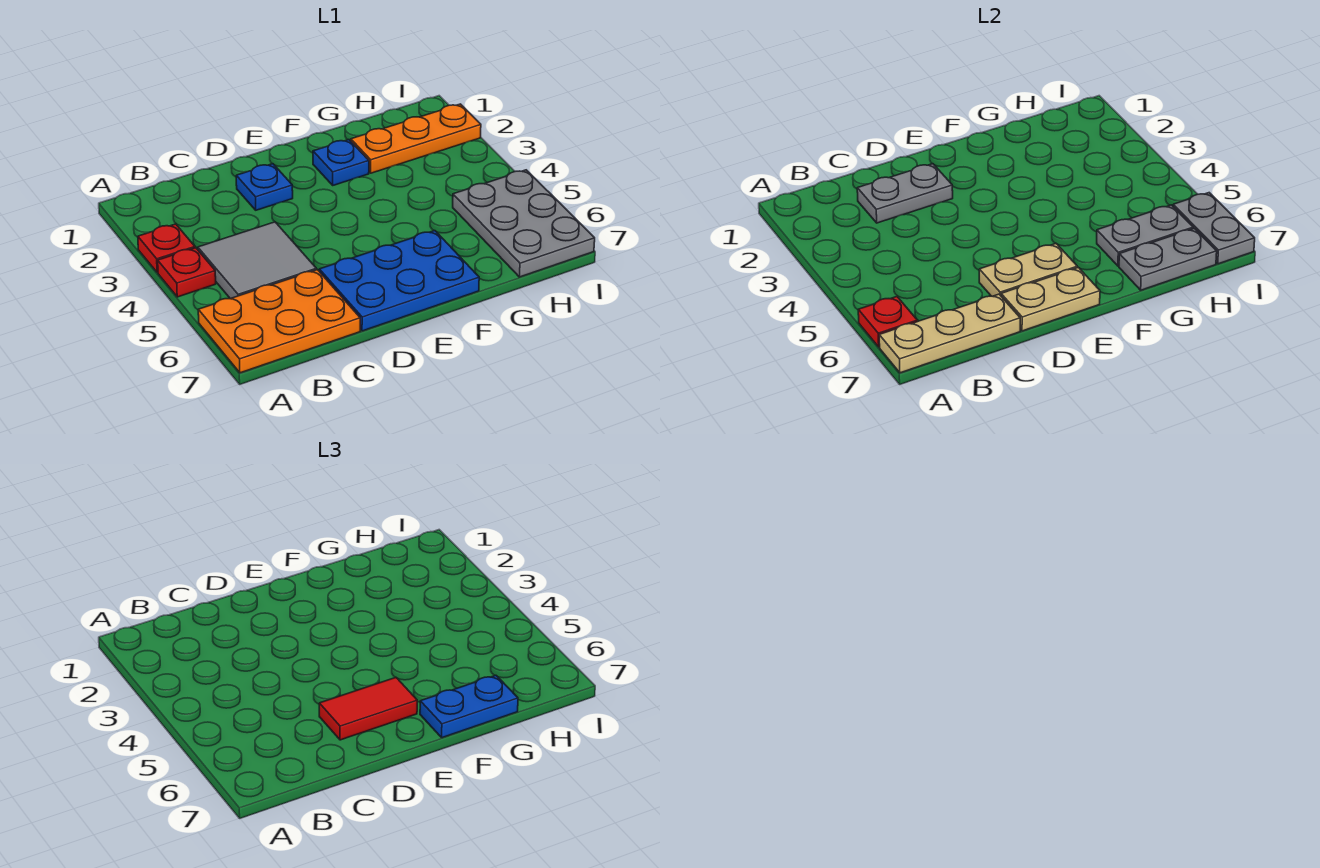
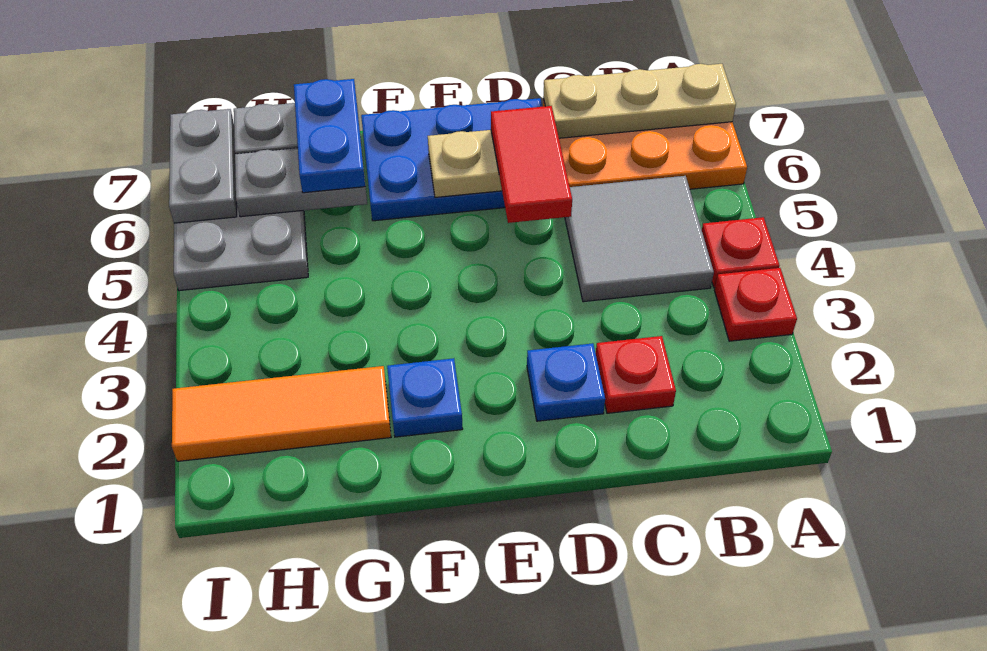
red 1x1 plate [858,297,917,347] -> red 1x1 plate moved to [596,336,676,413]
grey 1x2 plate [857,164,953,223] -> none
red 1x2 tile [319,677,417,740] -> red 1x2 tile turned to [491,106,572,223]
tan 1x2 plate [1001,267,1100,331] -> none
blue 1x2 plate [420,675,518,738] -> blue 1x2 plate turned to [294,79,365,193]
orange 1x3 plate [351,104,481,173] -> orange 1x3 tile [172,366,391,461]

